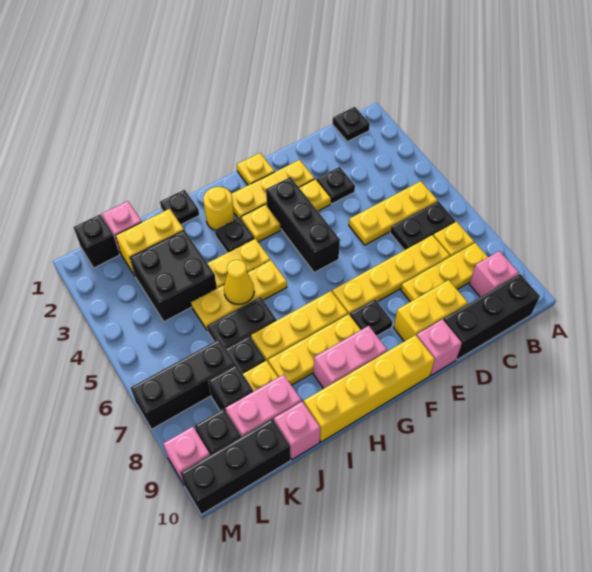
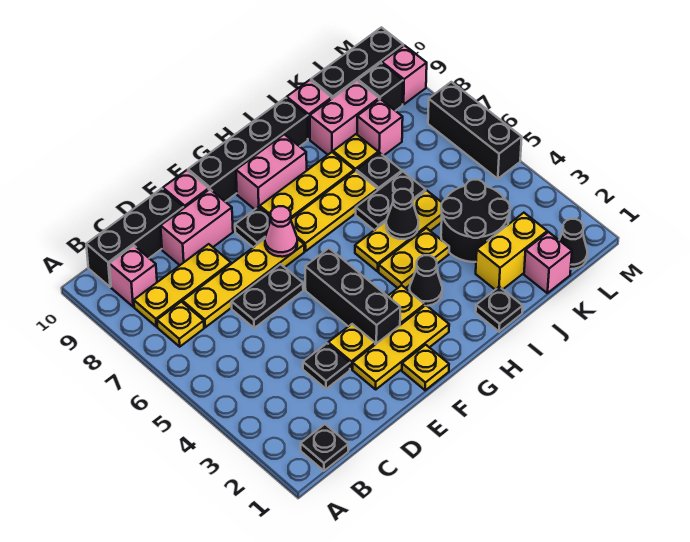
yellow 1x3 plate [349,181,437,245] -> none
black 1x2 plate [390,201,455,250] -> black 1x2 plate moved to [232,264,303,328]
yellow 1x2 brick [394,280,468,341] -> pink 1x2 brick [161,189,233,265]
none -> pink 1x1 cone [265,206,297,257]
yellow 1x4 brick [304,335,435,442] -> black 1x4 brick [188,98,308,202]
yellow 1x1 round brick [203,187,234,230] -> none
black 1x1 plate [215,217,255,253] -> black 1x1 cone [410,255,442,306]
yellow 1x1 cone [224,260,254,304] -> black 1x1 cone [386,189,419,239]
black 2x2 brick [130,230,217,322] -> black 2x2 round brick [441,180,510,262]
black 1x3 brick [131,339,236,429] -> black 1x3 brick turned to [428,82,522,179]
black 1x1 brick [208,365,253,411] -> pink 1x1 brick [357,99,403,156]
black 1x1 brick [73,215,120,268] -> black 1x1 cone [559,219,587,269]

